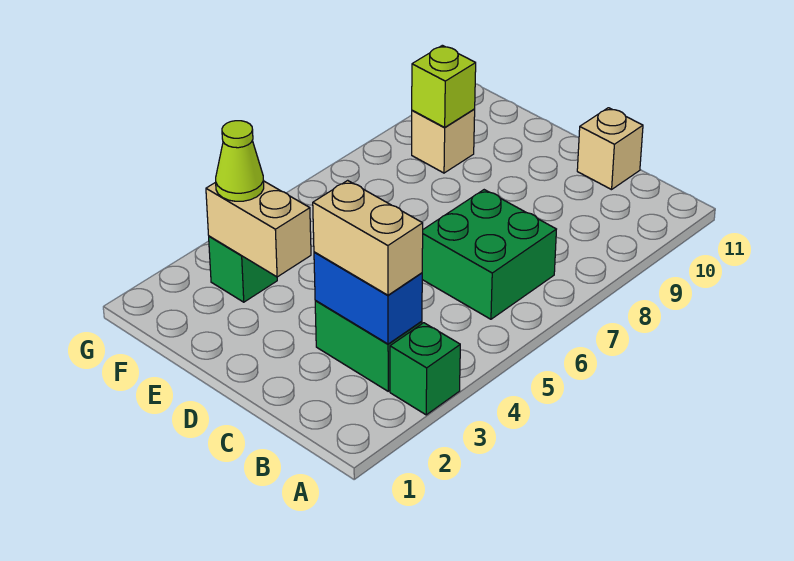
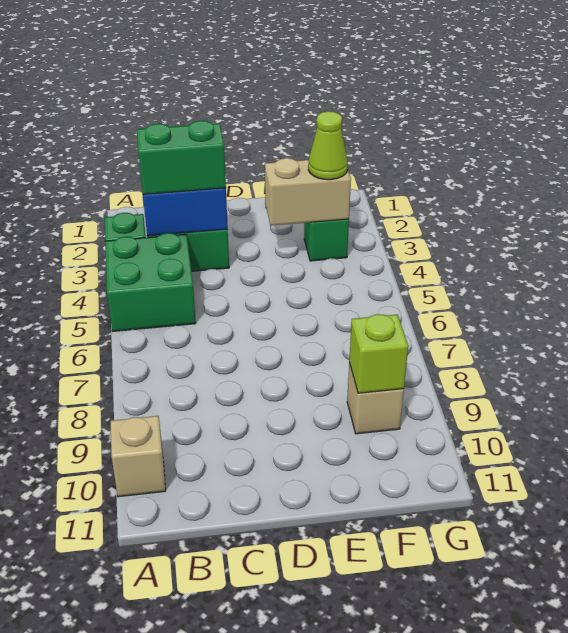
tan 1x2 brick [313,180,423,295] -> green 1x2 brick [137,121,226,195]
green 2x2 brick [422,190,556,319] -> green 2x2 brick moved to [105,233,196,331]
tan 1x1 brick [577,108,643,190] -> tan 1x1 brick moved to [110,416,166,497]

